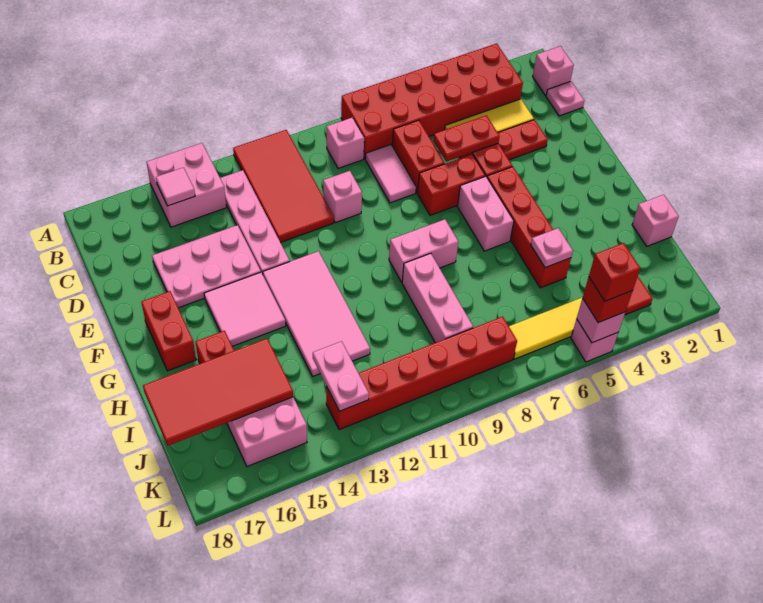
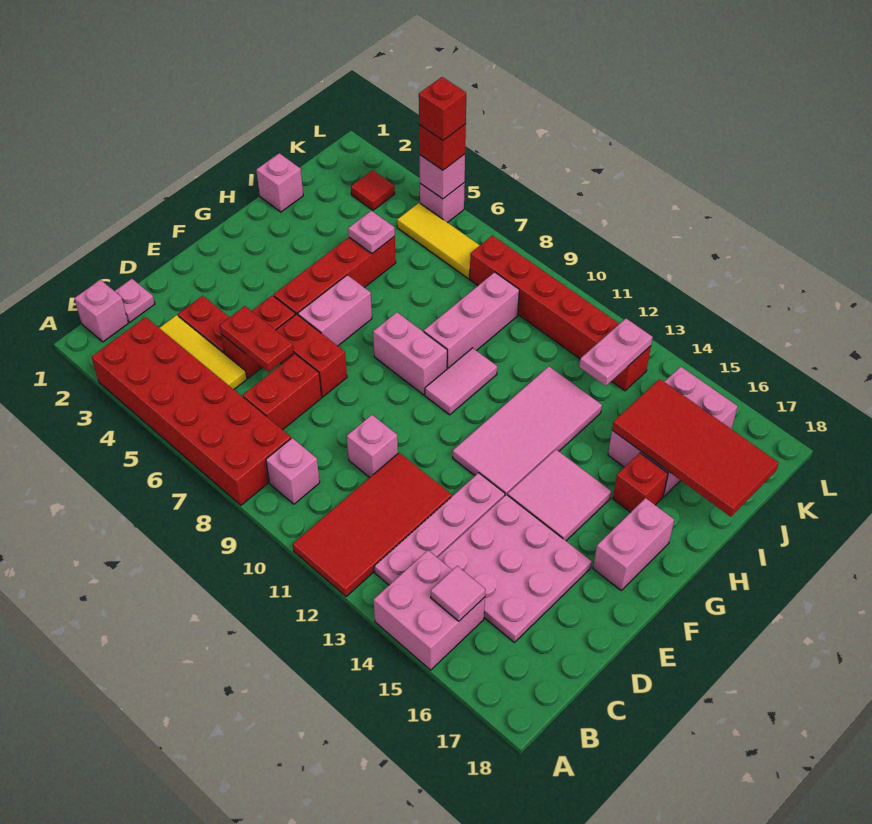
pink 1x2 tile [365,145,416,203] -> pink 1x2 tile moved to [425,348,497,415]
pink 2x3 plate [152,225,261,308] -> pink 3x3 plate [437,495,591,642]
red 1x2 brick [142,291,196,371] -> pink 1x2 brick [593,498,674,590]

